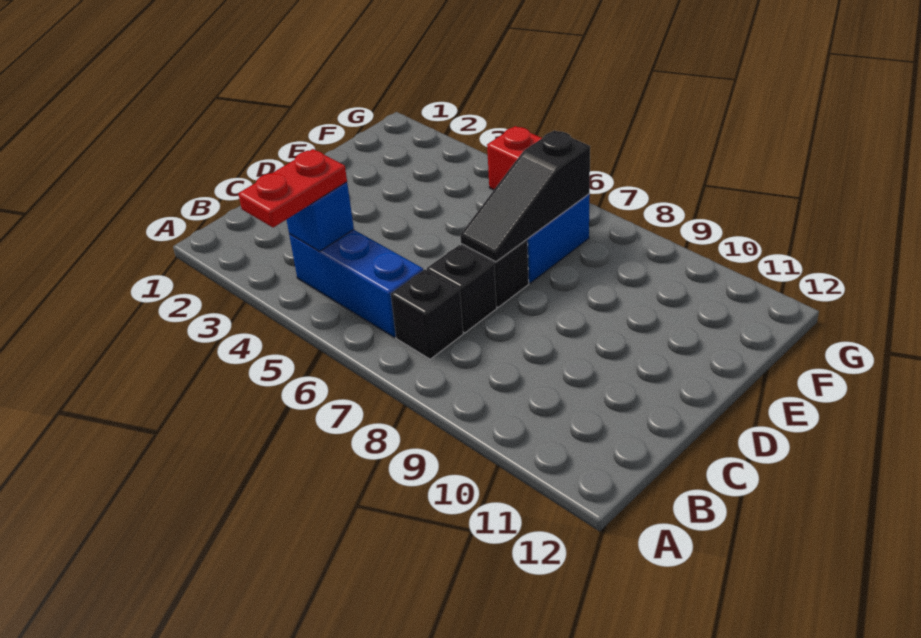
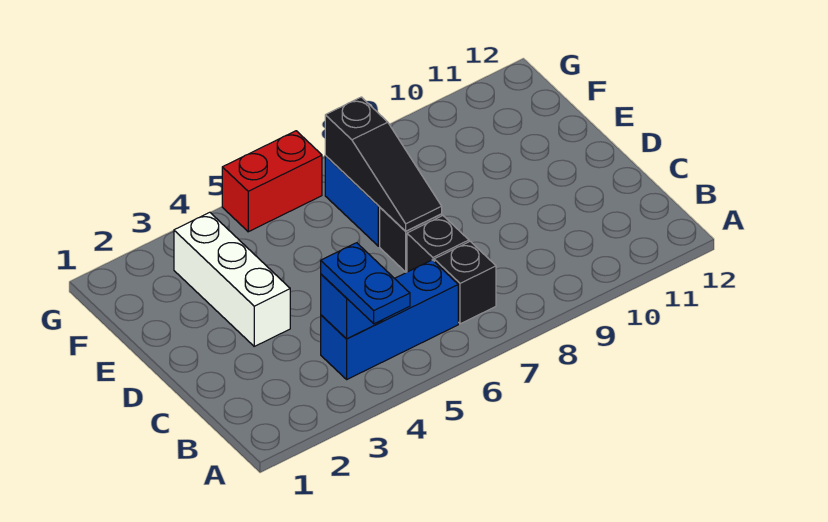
red 1x2 plate [238,149,347,228] -> blue 1x2 plate [321,243,410,324]
none -> white 1x3 brick [174,212,290,346]

